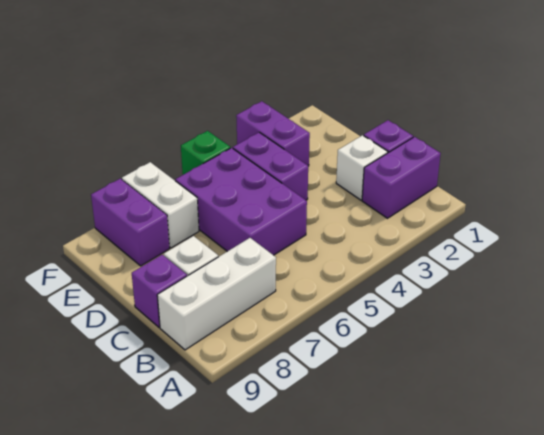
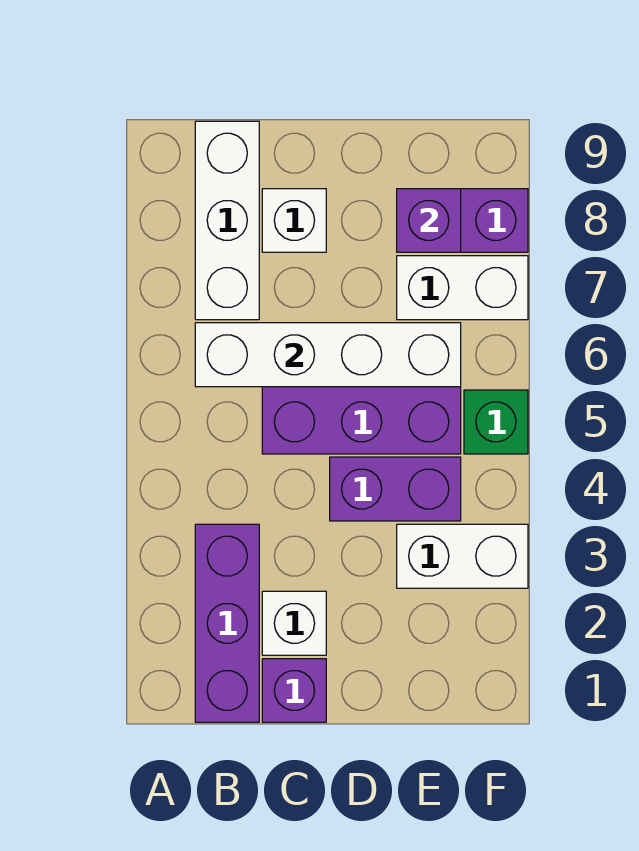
purple 1x2 brick [362,137,441,218] -> purple 1x3 brick [195,524,259,722]
none -> white 1x4 brick [195,323,461,387]
purple 1x1 brick [132,255,187,327] -> purple 1x1 brick moved to [397,189,461,252]
purple 1x2 brick [236,101,310,166] -> white 1x2 brick [397,524,528,588]

